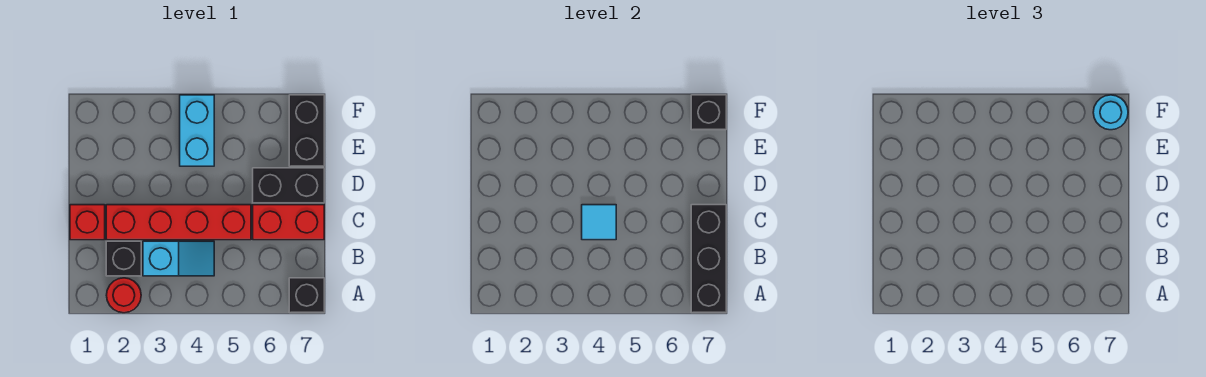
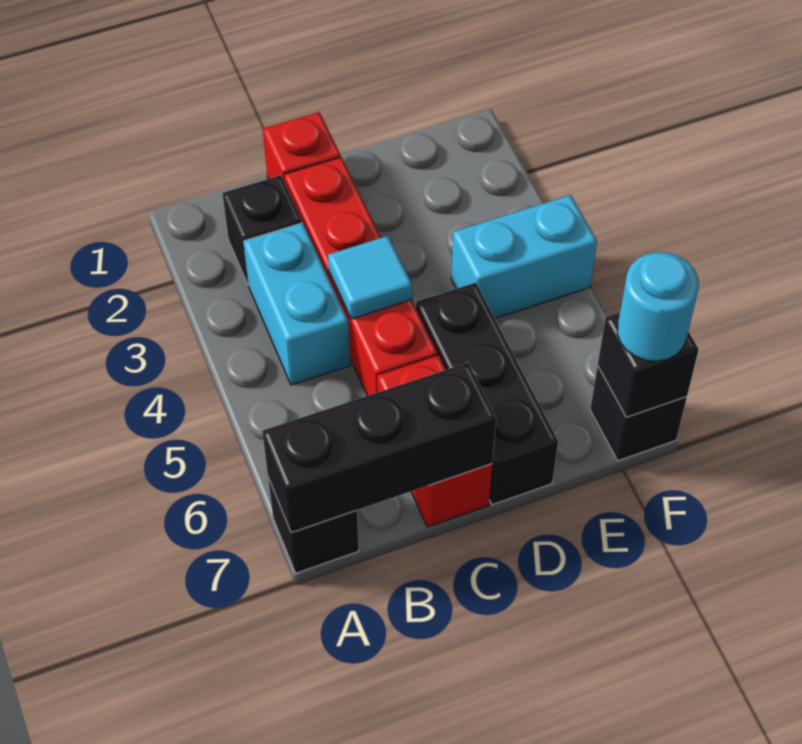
red 1x1 round brick [106,278,141,313] -> none
cyan 1x2 slope [143,241,214,276] -> cyan 1x2 brick [243,223,350,385]
black 1x2 brick [253,168,324,203] -> black 1x3 brick [416,283,558,505]
black 1x2 brick [289,95,324,166] -> black 1x1 brick [590,366,687,461]

